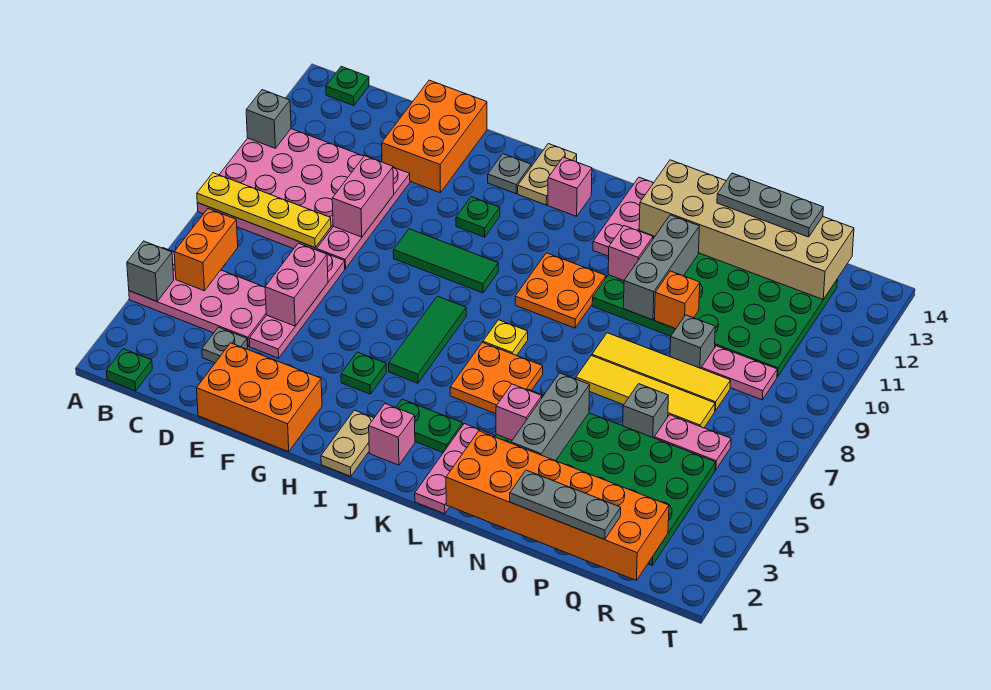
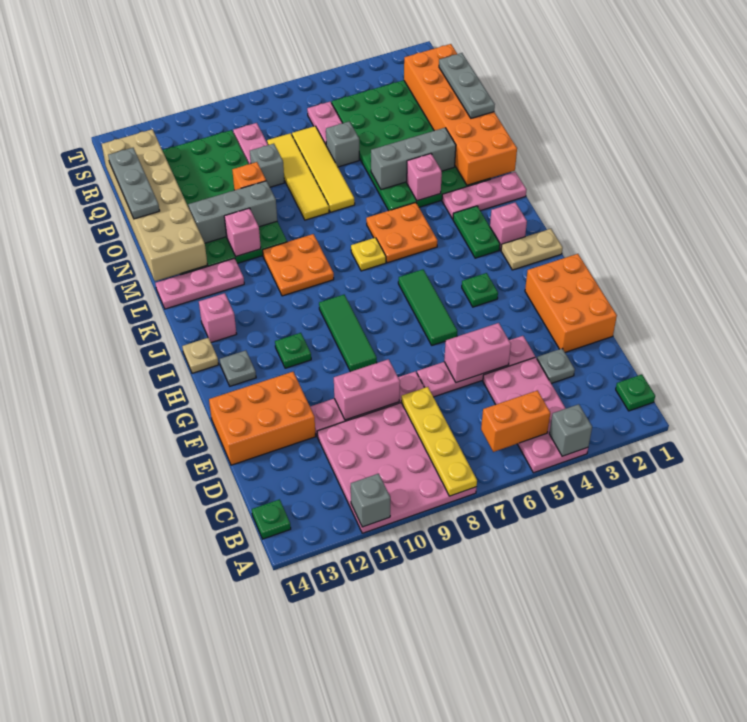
green 1x3 tile [389,296,466,383] -> green 1x3 tile turned to [398,269,457,345]
tan 1x2 plate [518,144,577,205] -> tan 1x1 plate [182,338,219,373]

